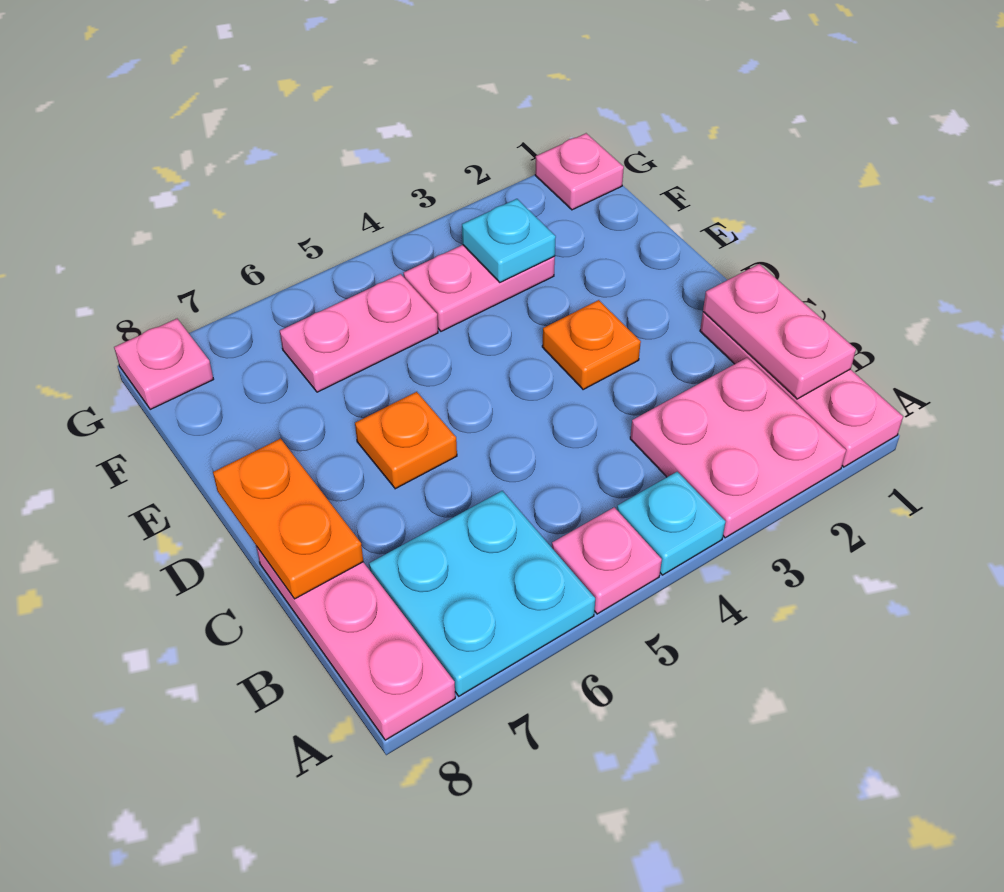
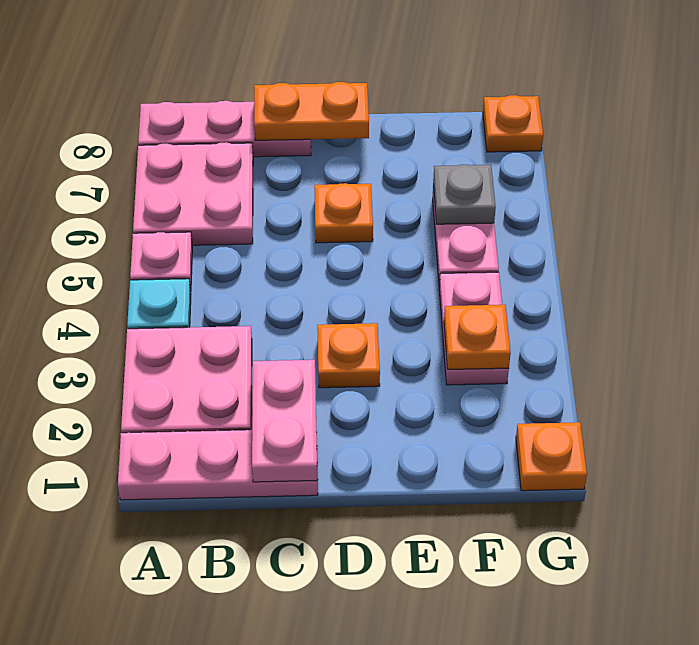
cyan 2x2 plate [369,491,595,696] -> pink 2x2 plate [133,142,253,245]
pink 1x2 plate [703,264,856,399] -> pink 1x2 plate turned to [252,360,317,482]
cyan 1x1 plate [462,199,556,282] -> orange 1x1 plate [444,305,511,370]
none -> grey 1x1 plate [433,165,496,224]
pink 1x1 plate [535,133,624,210] -> orange 1x1 plate [516,422,587,491]
pink 1x1 plate [114,319,214,409] -> orange 1x1 plate [483,95,543,152]

